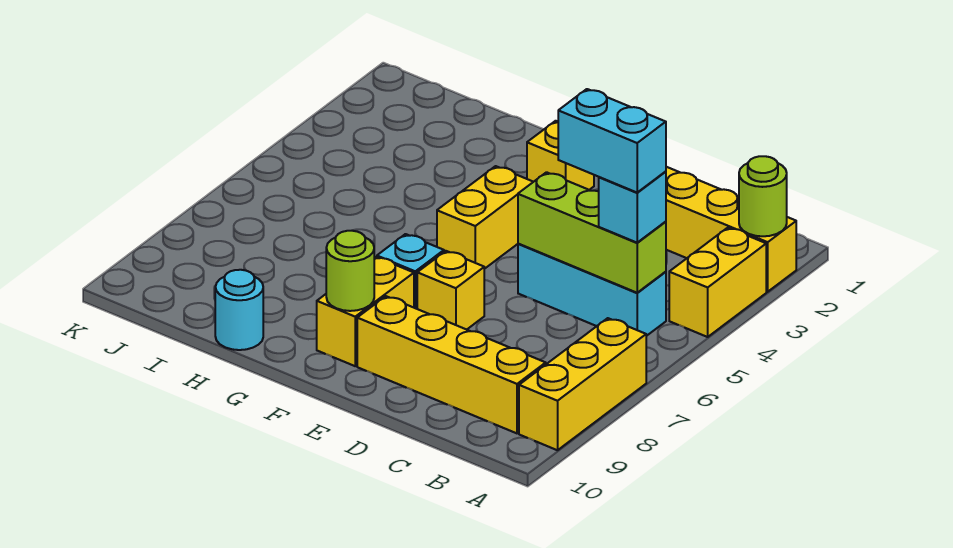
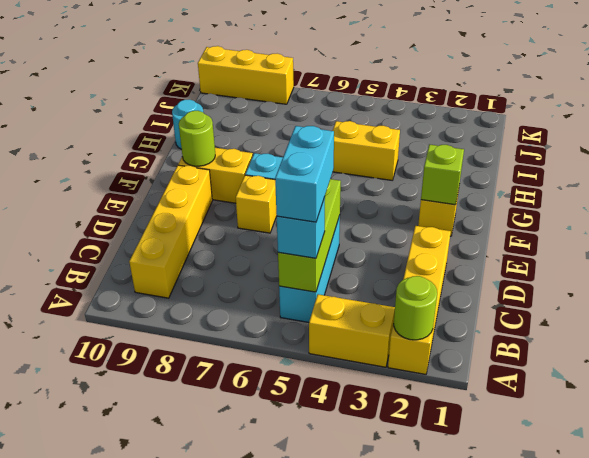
yellow 1x3 brick [519,318,646,450] -> yellow 1x3 brick moved to [198,46,294,104]
none -> lime 1x1 brick [421,144,464,205]
yellow 1x2 brick [437,166,533,269] -> yellow 1x2 brick moved to [333,121,400,180]

